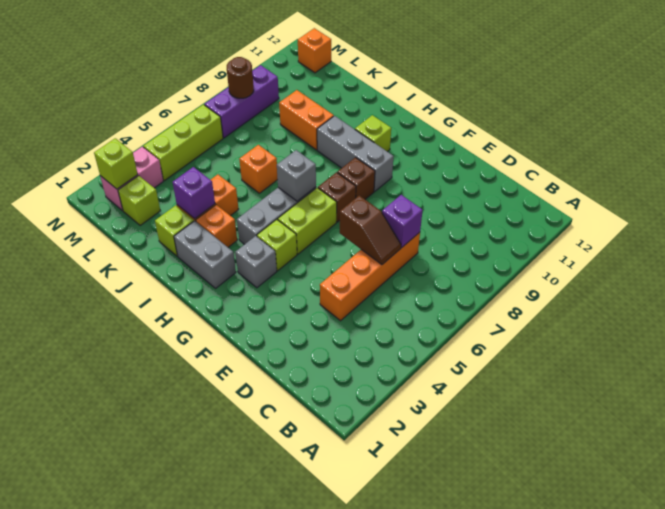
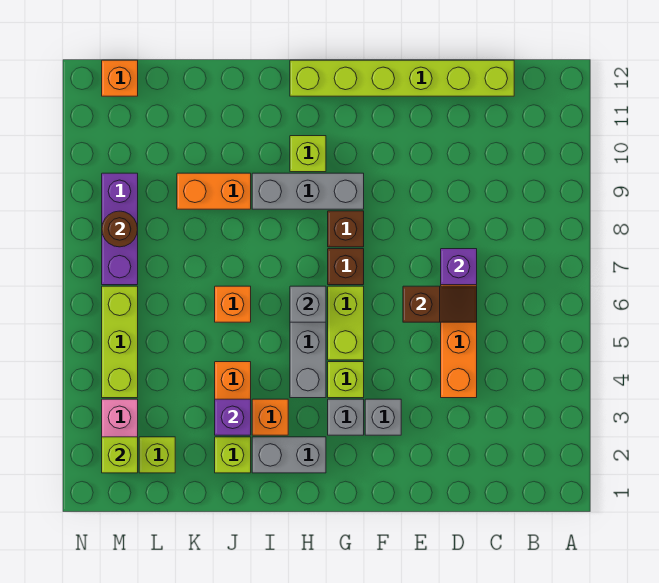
none -> lime 1x6 brick [290,60,514,96]
none -> grey 1x1 brick [365,399,401,435]

